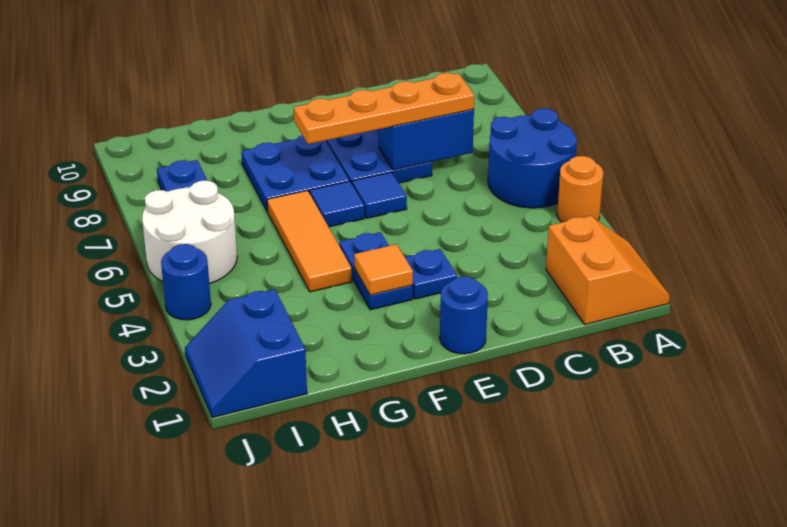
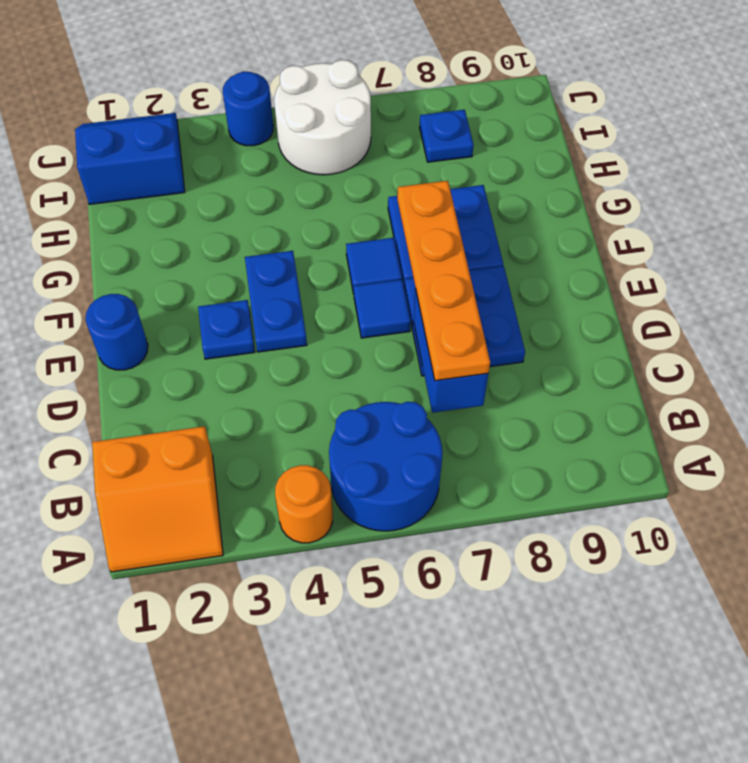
blue 1x2 plate [339,232,413,310] -> blue 1x2 plate turned to [245,251,307,352]
orange 1x1 tile [354,244,413,295] -> none
orange 1x3 tile [267,190,352,292] -> none

